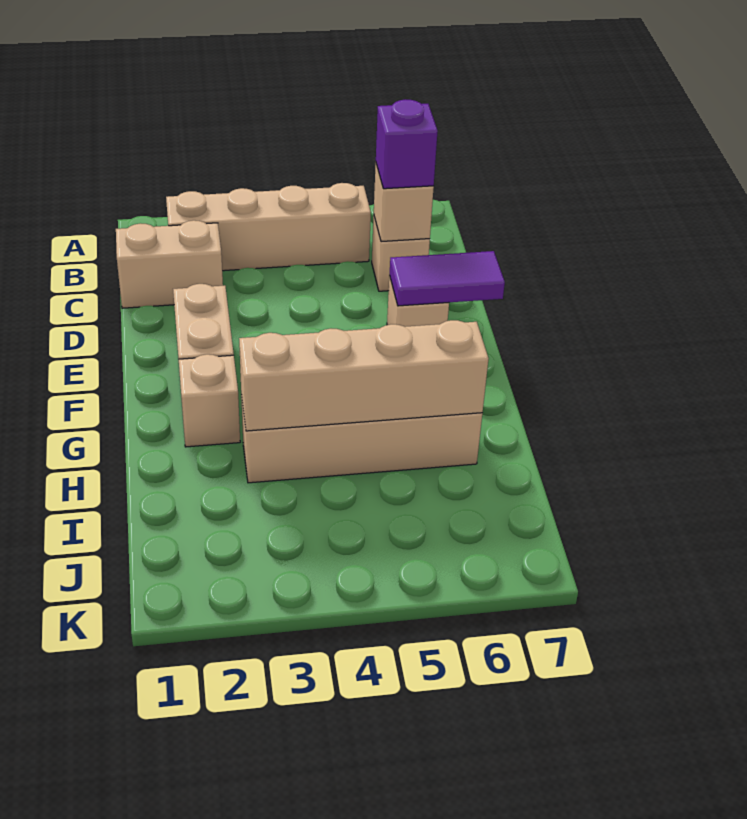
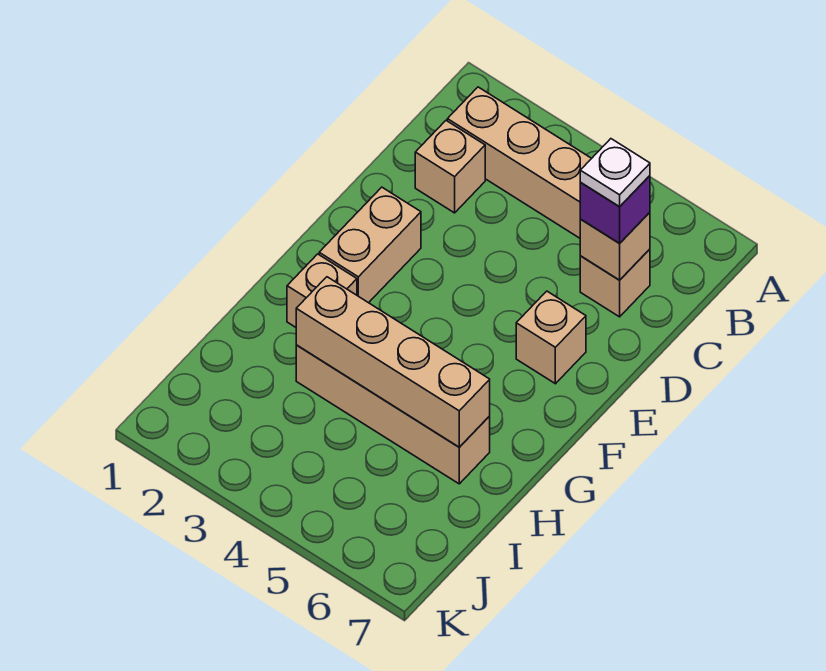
tan 1x2 brick [116,220,223,308] -> tan 1x1 brick [415,121,485,213]
none -> white 1x1 plate [580,139,650,207]
purple 1x2 tile [390,251,505,306] -> none

